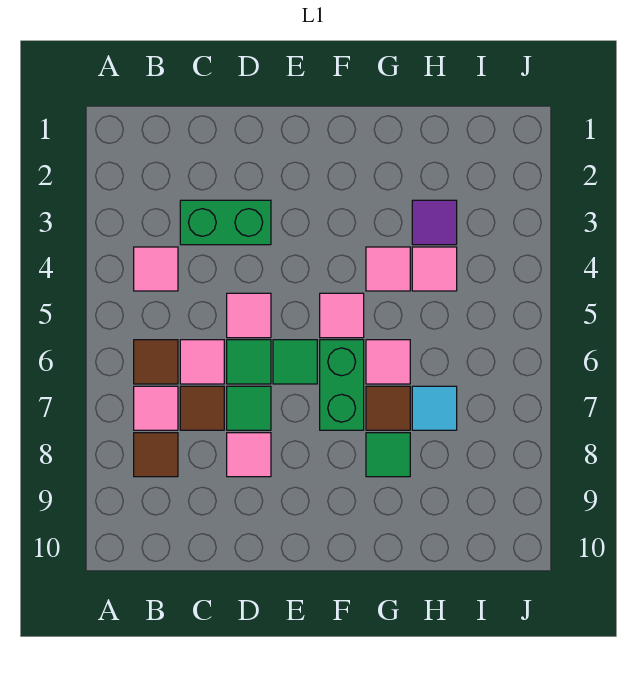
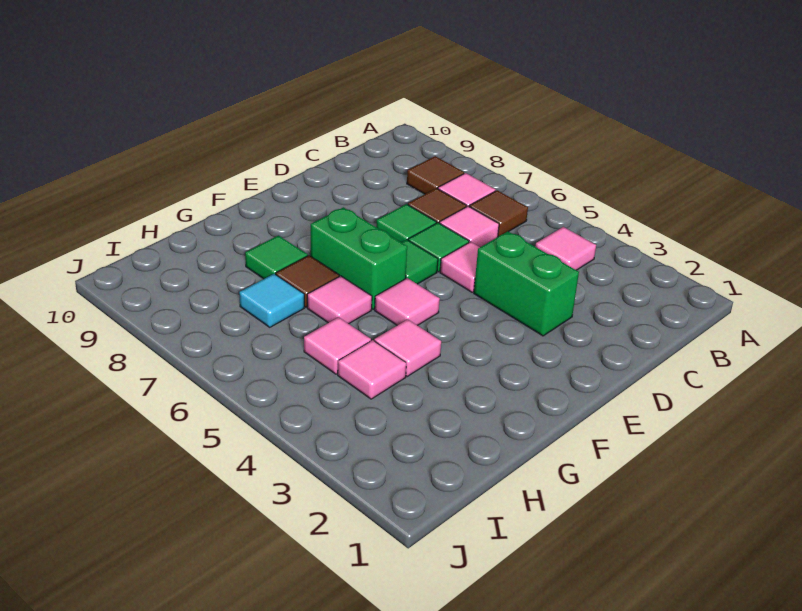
green 1x2 brick [180,200,271,245] -> green 1x2 brick turned to [474,232,579,336]
pink 1x1 tile [227,433,271,477] -> pink 1x1 tile moved to [304,317,371,374]
purple 1x1 tile [412,200,457,245] -> none

